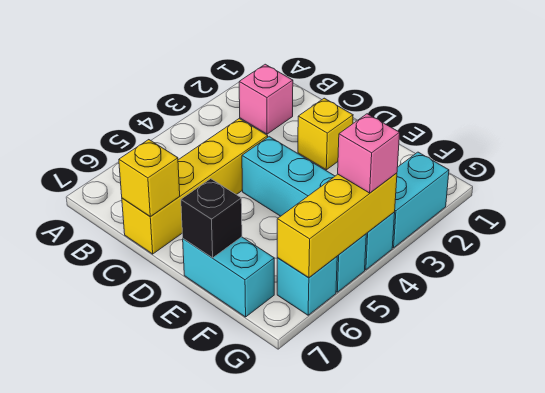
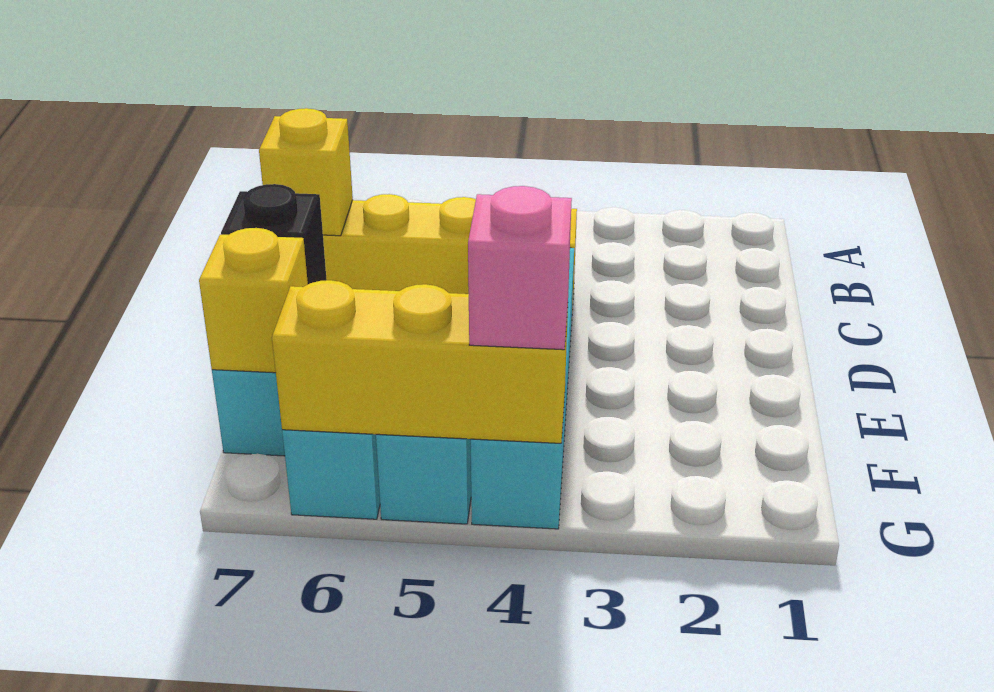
pink 1x1 brick [239,64,293,134] -> none
yellow 1x1 brick [298,98,353,170] -> yellow 1x1 brick moved to [199,228,308,373]
cyan 1x2 brick [392,152,449,248] -> none

